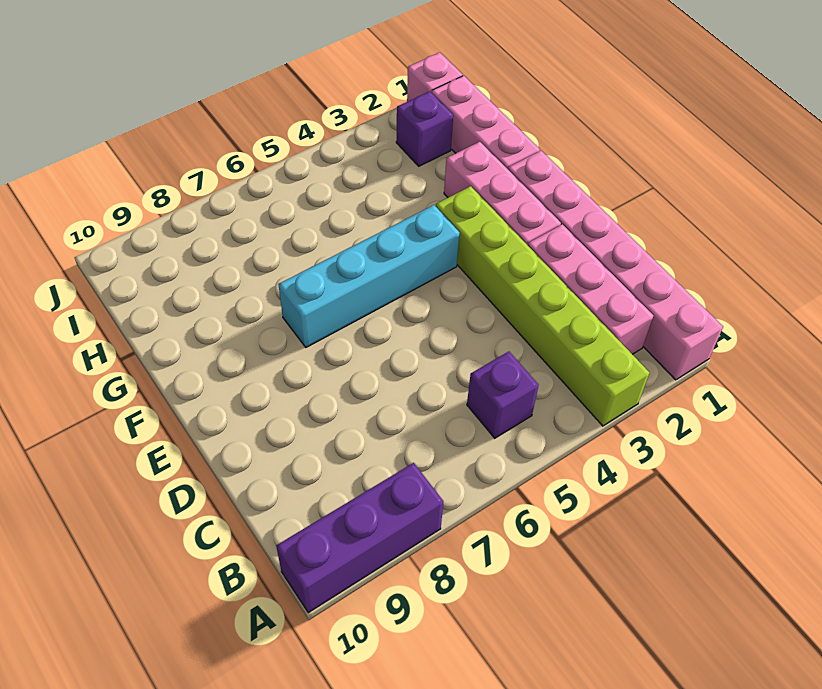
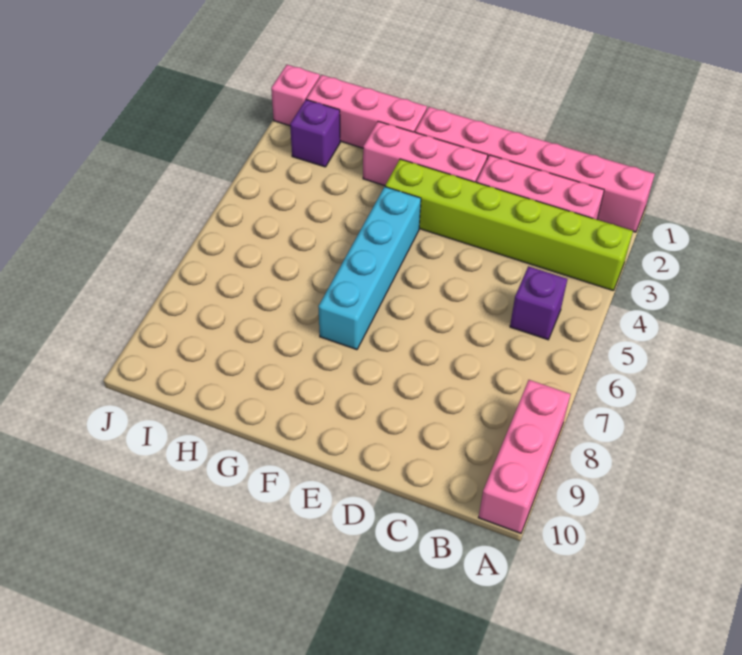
purple 1x3 brick [276,463,443,613] -> pink 1x3 brick [478,380,571,533]

